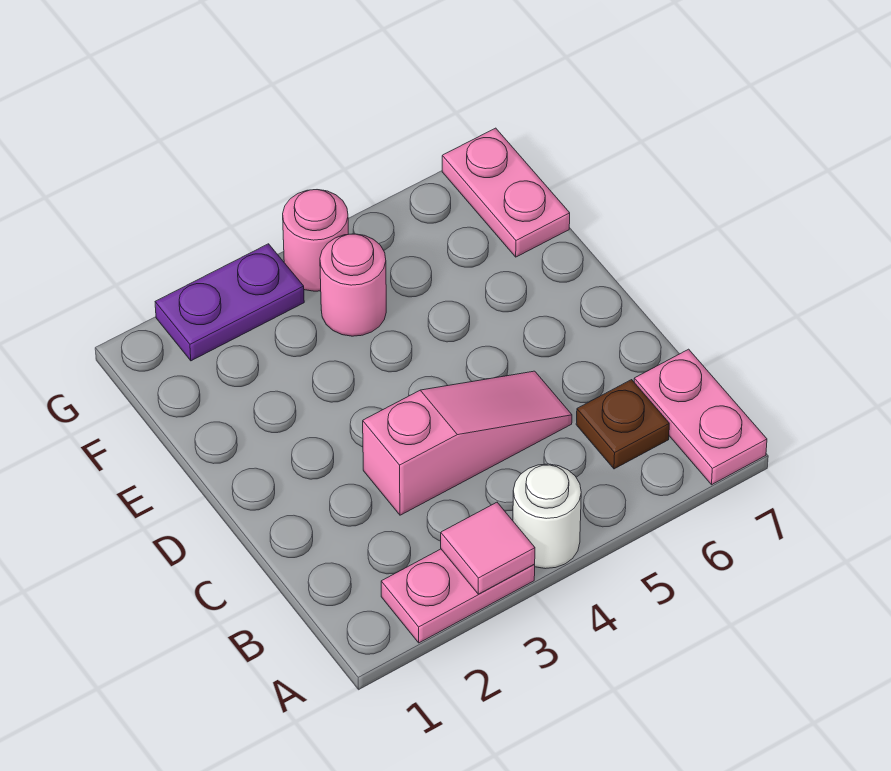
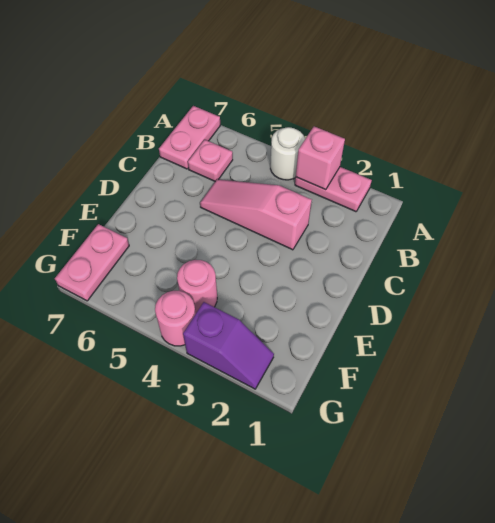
pink 1x1 tile [441,502,535,594] -> pink 1x1 brick [296,126,345,190]
brown 1x1 plate [576,380,669,469] -> pink 1x1 plate [188,140,233,181]
purple 1x2 plate [155,244,304,361] -> purple 1x2 slope [183,302,274,389]

